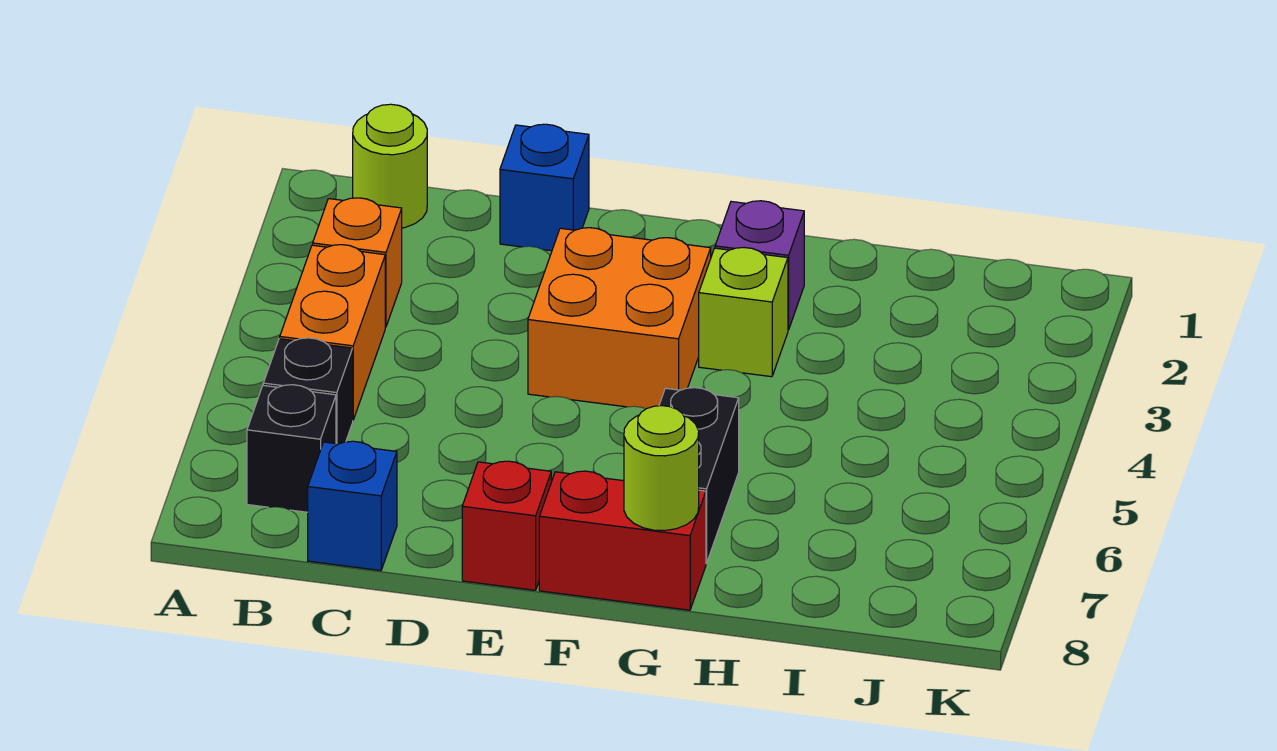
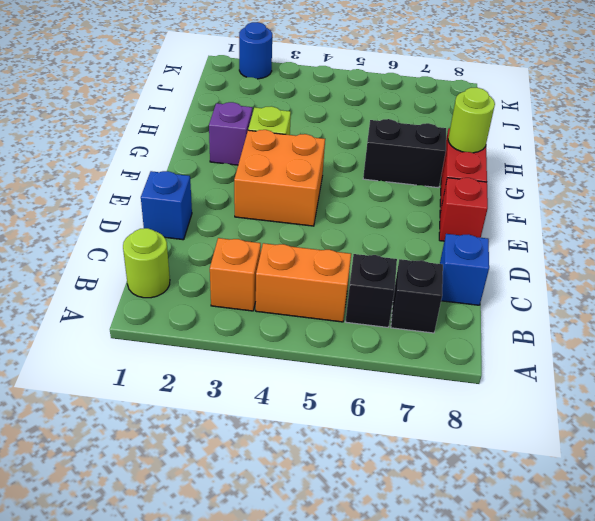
none -> blue 1x1 round brick [239,22,272,79]

